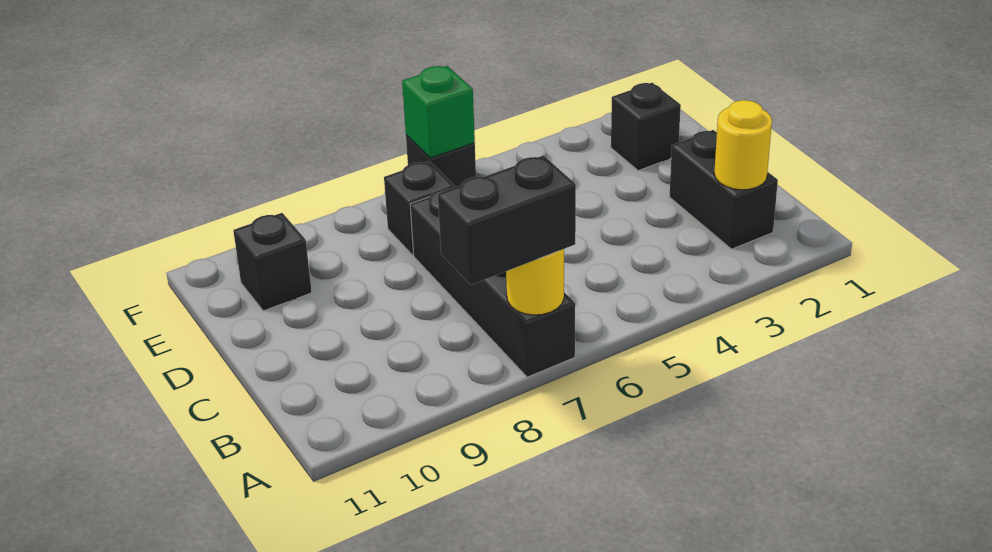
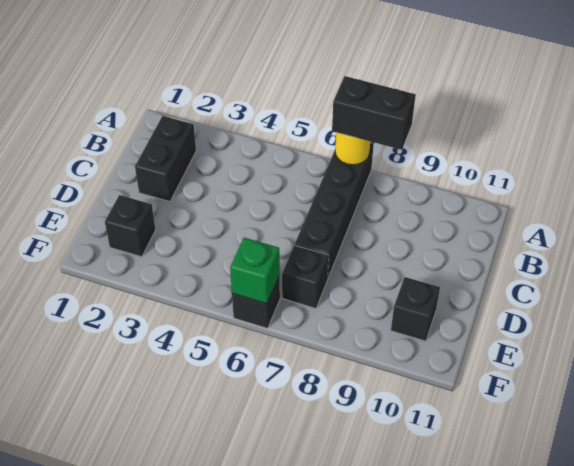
yellow 1x1 round brick [714,100,772,190] -> none

